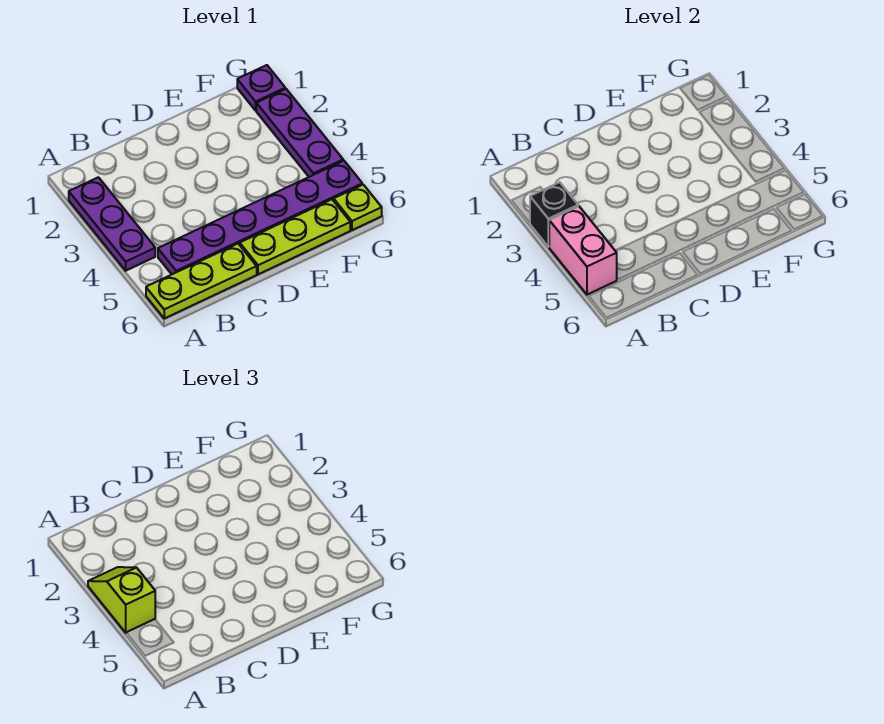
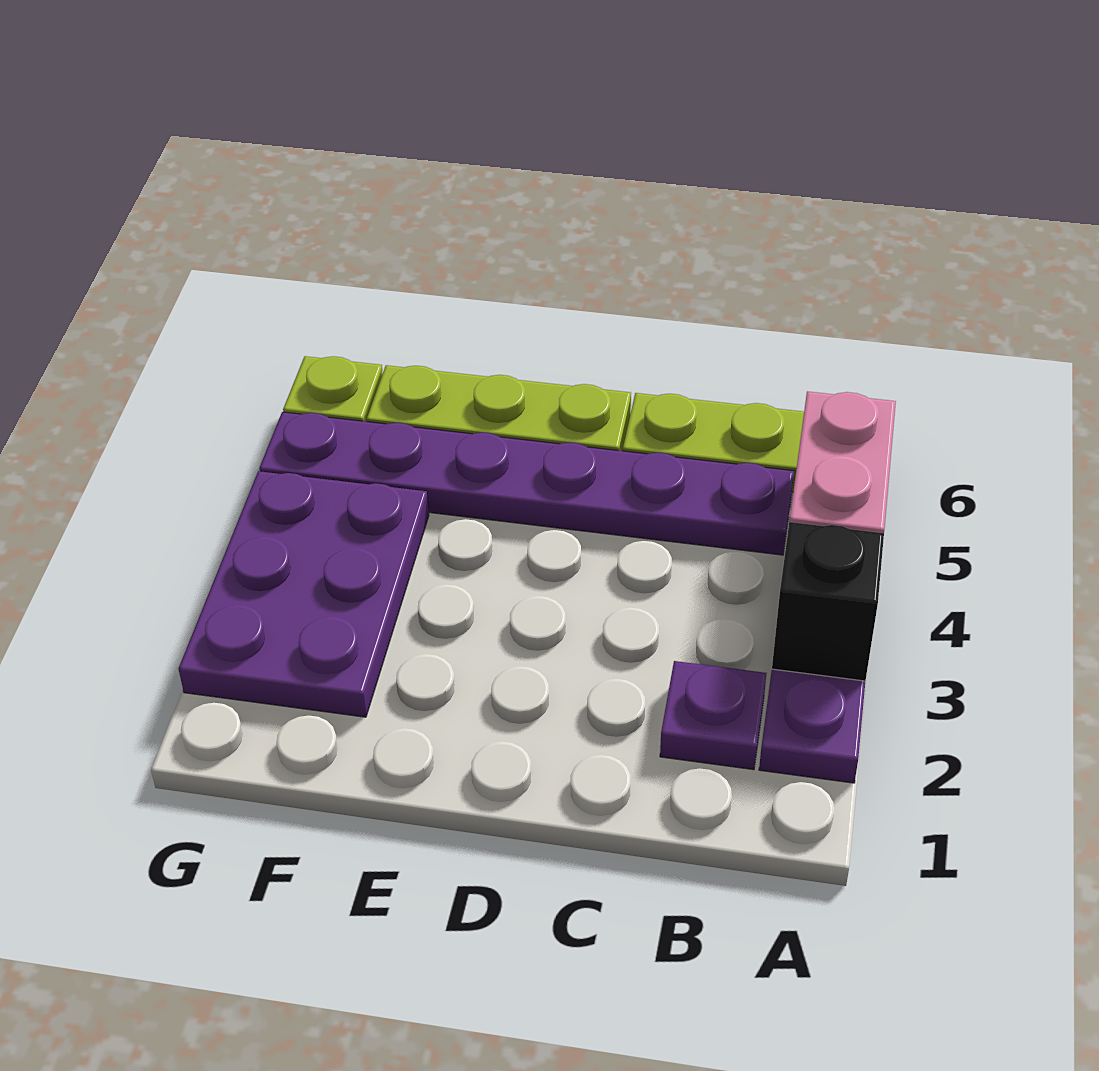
lime 1x2 slope [88,567,155,633] -> none
purple 1x1 plate [237,65,285,110] -> purple 1x1 plate moved to [660,661,766,770]
purple 1x3 plate [256,89,343,177] -> purple 2x3 plate [179,471,429,717]

